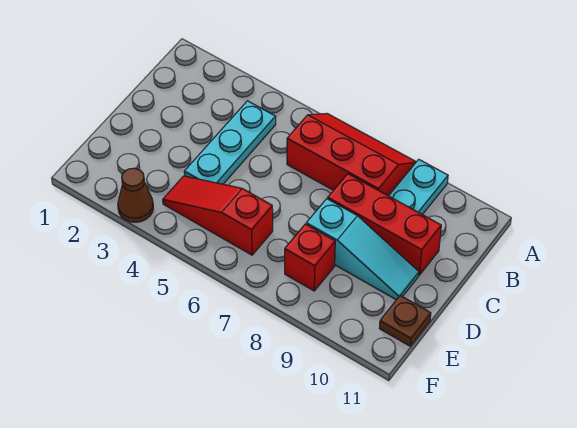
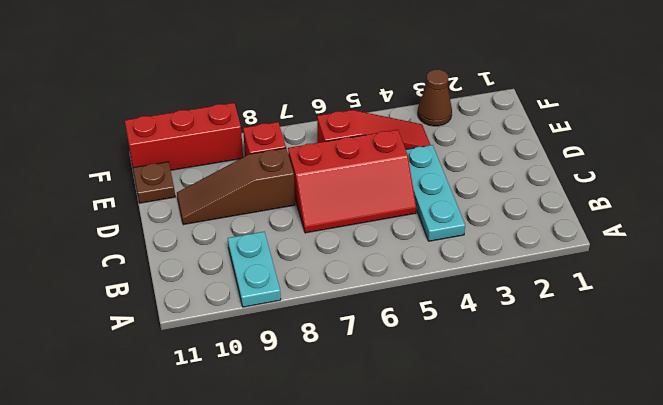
red 2x3 slope [287,114,416,196] -> red 2x3 slope moved to [288,130,416,233]
red 1x3 brick [328,174,441,275] -> red 1x3 brick moved to [125,103,243,170]
cyan 1x3 slope [306,199,419,300] -> brown 1x3 slope [177,148,295,225]

